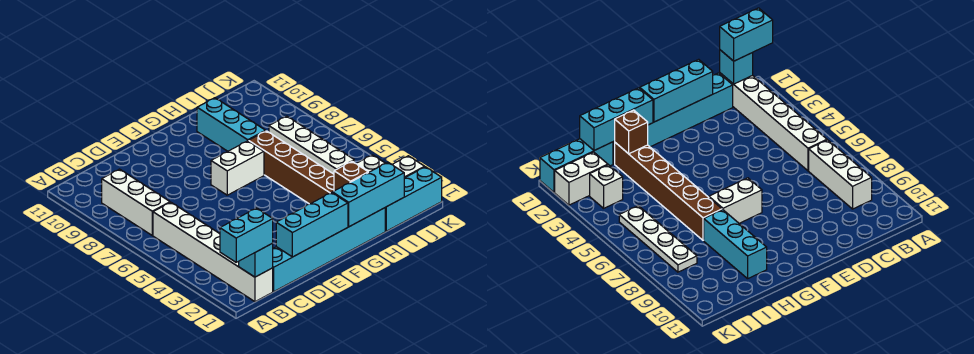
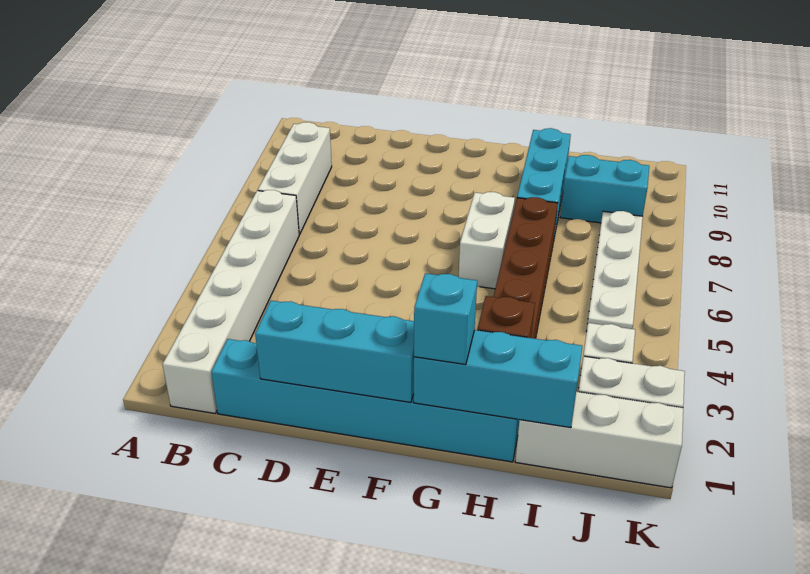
cyan 1x2 brick [220,208,273,262] -> cyan 1x2 brick moved to [560,155,649,223]
cyan 1x1 brick [239,243,273,277] -> cyan 1x1 brick moved to [414,273,477,365]
white 1x2 brick [211,141,264,195] -> white 1x2 brick turned to [459,192,515,289]
cyan 1x3 brick [385,167,442,231] -> white 1x3 brick [515,392,683,488]

